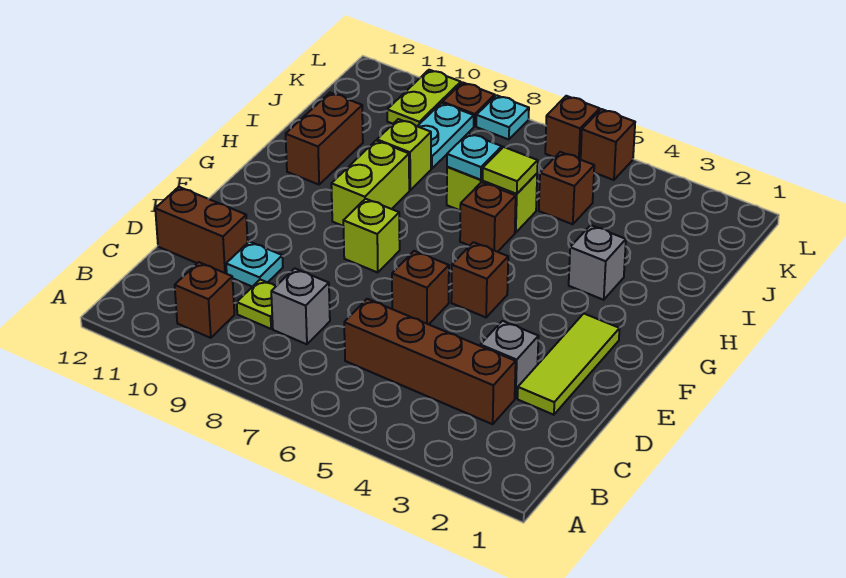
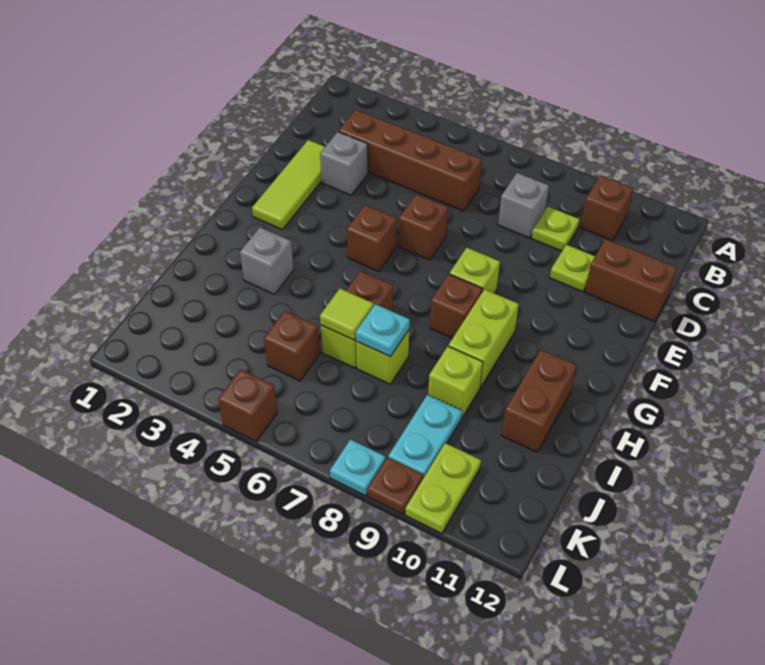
cyan 1x1 plate [226,241,283,287] -> lime 1x1 plate [550,245,595,292]
brown 1x1 brick [545,96,600,160] -> brown 1x1 brick moved to [430,274,483,338]

